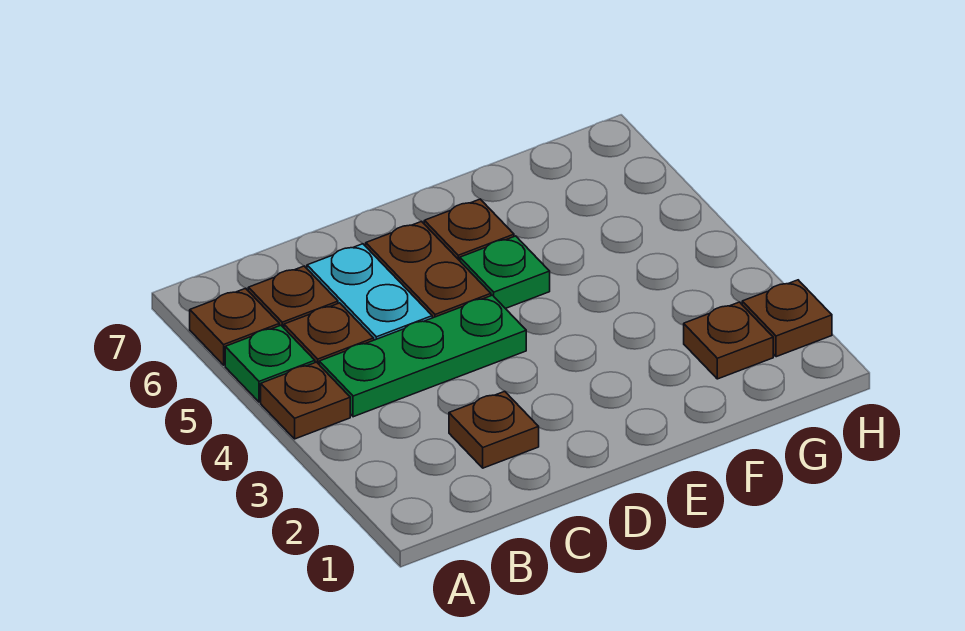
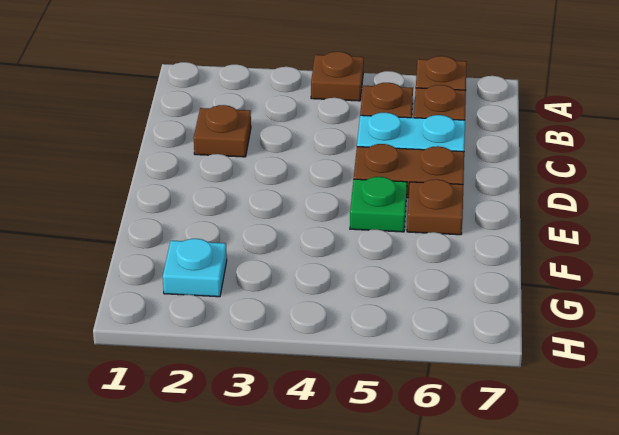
green 1x1 plate [225,325,315,402] -> none
green 1x3 plate [319,295,526,417] -> none
brown 1x1 plate [684,302,773,379] -> cyan 1x1 plate [163,239,227,297]
brown 1x1 plate [742,280,832,357] -> none

